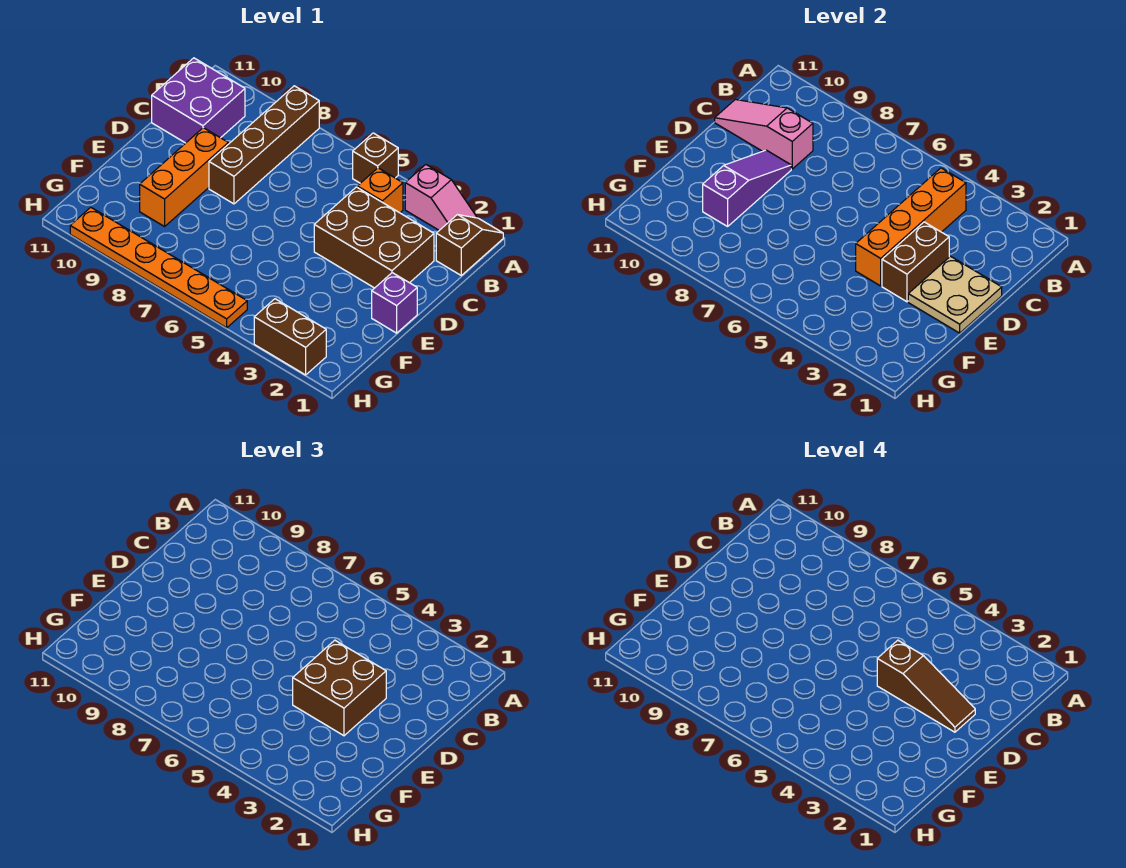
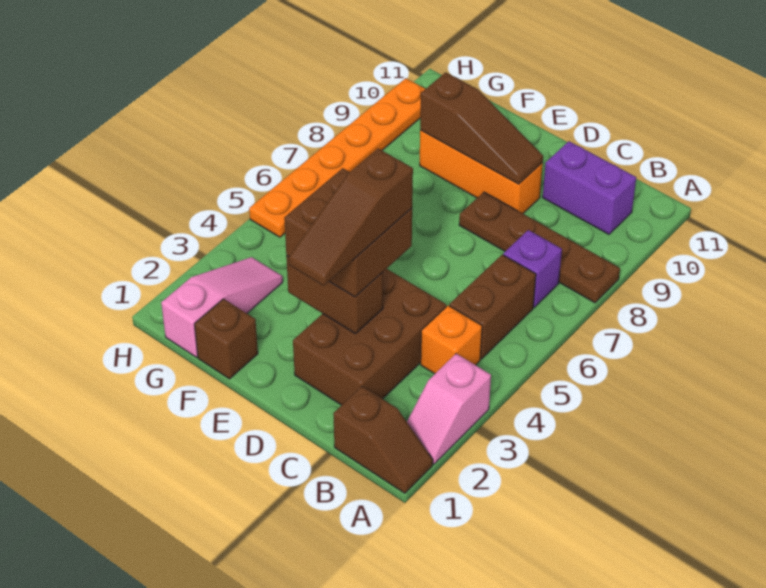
brown 1x1 brick [353,133,398,183] -> brown 1x1 brick moved to [194,299,258,379]
brown 1x4 brick [209,86,319,204] -> brown 1x4 plate [459,192,620,303]
orange 1x4 brick [856,168,966,286] -> none
purple 2x2 brick [152,58,245,143] -> purple 1x2 brick [543,141,636,234]
pink 1x3 slope [715,99,813,169] -> pink 1x3 slope moved to [161,257,283,357]
tan 2x2 plate [908,256,1002,333] -> none
purple 1x3 slope [703,150,791,226] -> brown 1x3 slope [420,72,543,184]
purple 1x1 brick [372,273,417,333] -> purple 1x1 brick moved to [503,230,562,307]
brown 1x2 brick [254,299,326,375] -> brown 1x2 brick moved to [449,255,536,359]

